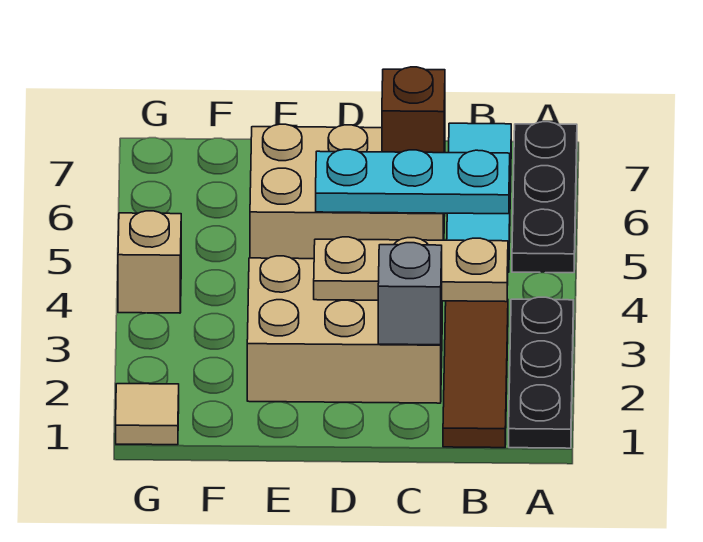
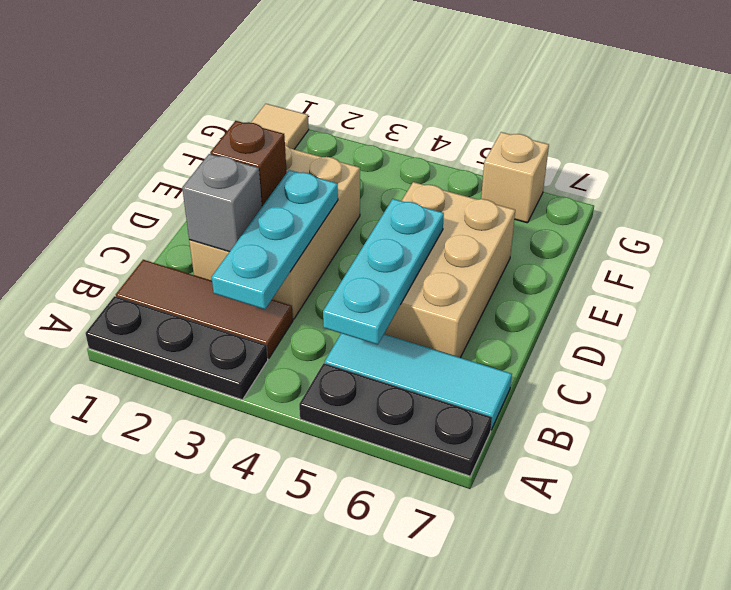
tan 1x3 plate [314,237,508,302] -> cyan 1x3 plate [212,170,338,309]
brown 1x1 brick [382,67,445,153] -> brown 1x1 brick moved to [210,121,287,206]
tan 1x1 brick [118,211,181,313] -> tan 1x1 brick moved to [481,132,549,223]

